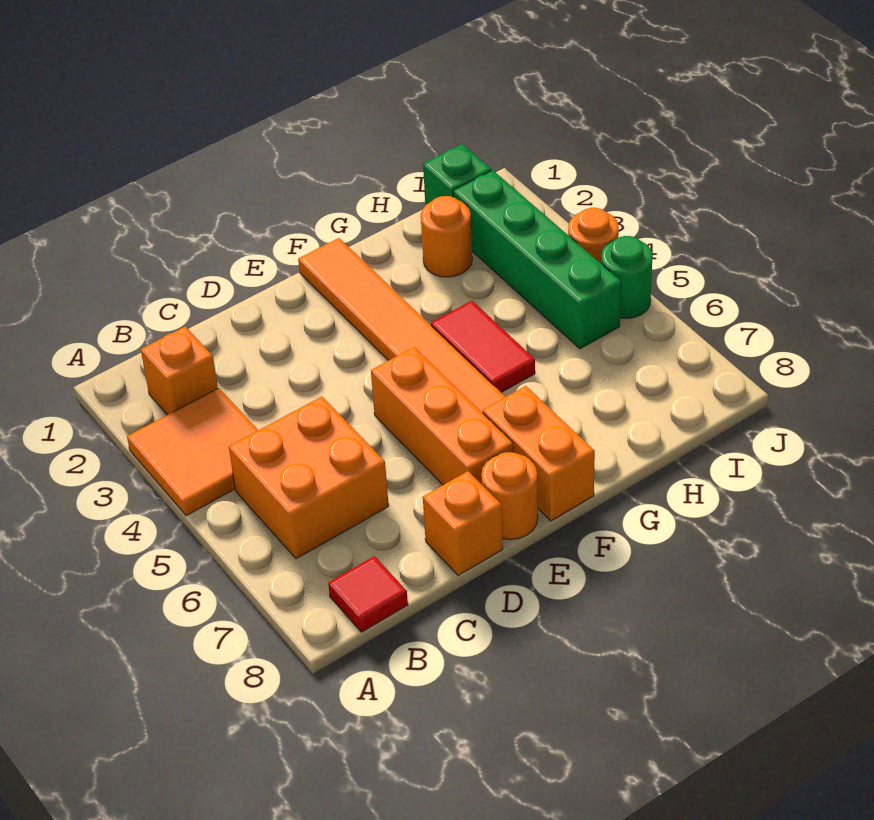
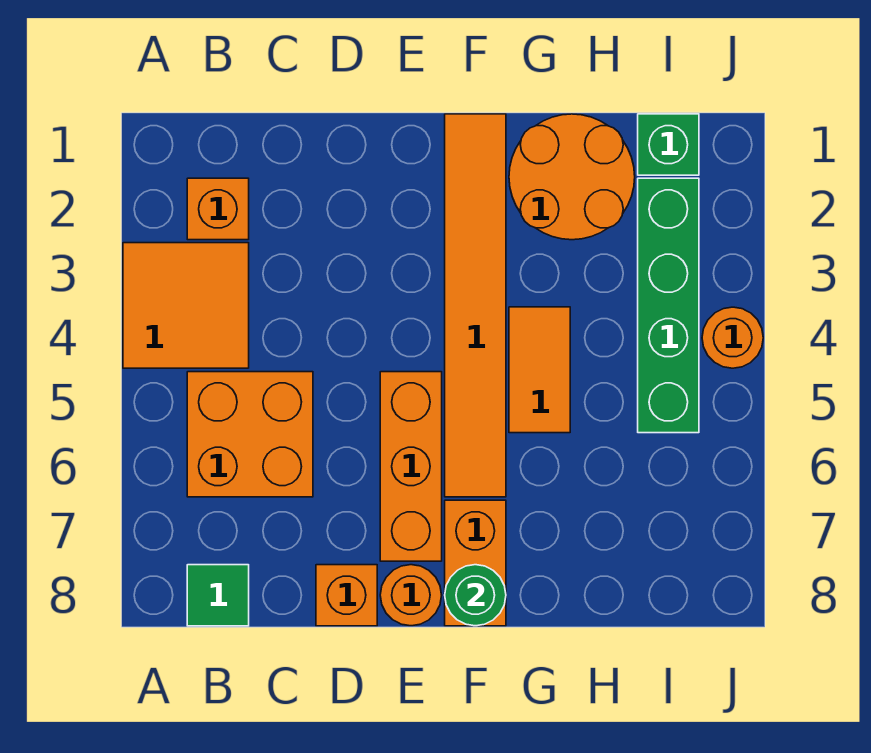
red 1x1 tile [328,556,408,632] -> green 1x1 tile [187,565,249,626]
red 1x2 tile [431,301,535,392] -> orange 1x2 tile [509,307,570,433]
orange 1x1 round brick [421,196,472,277] -> orange 2x2 round brick [509,114,635,240]
green 1x1 round brick [601,236,653,319] -> green 1x1 round brick moved to [445,565,506,626]

